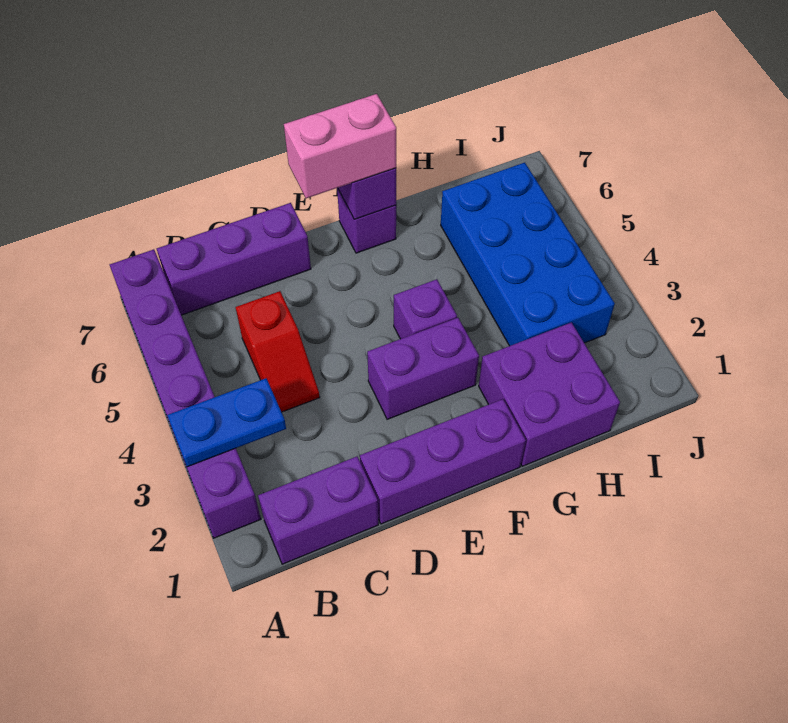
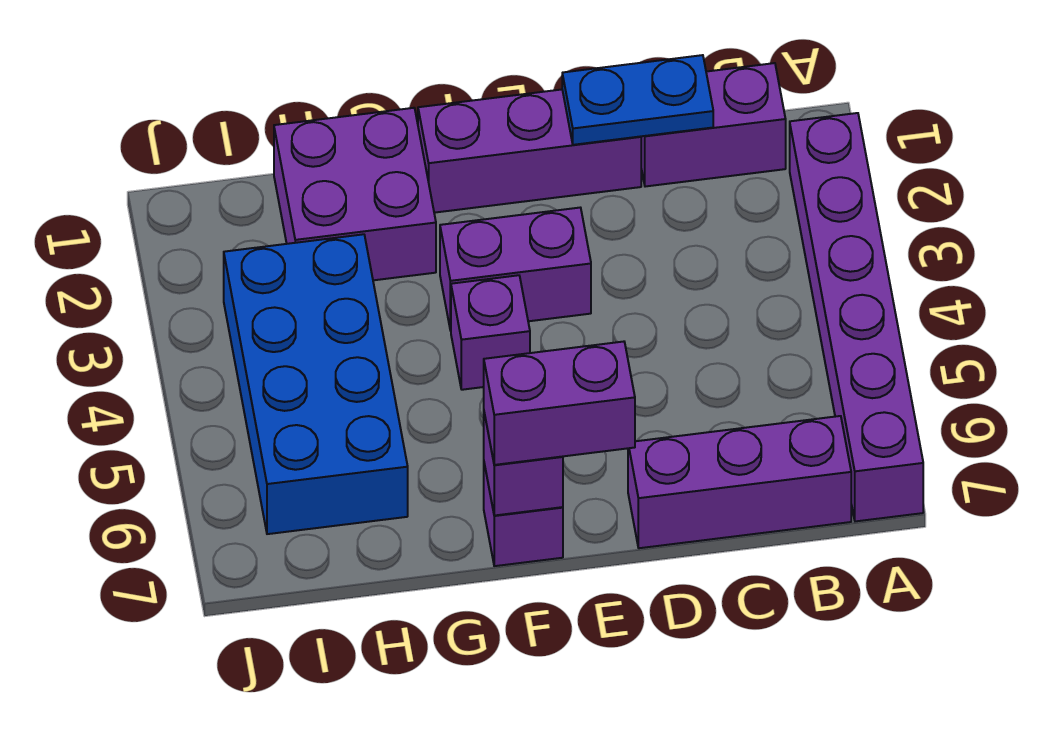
blue 1x2 plate [167,378,286,467] -> blue 1x2 plate moved to [562,55,713,145]
red 1x2 slope [236,291,320,412] -> none
pink 1x2 brick [284,94,396,198] -> purple 1x2 brick [484,342,635,465]

